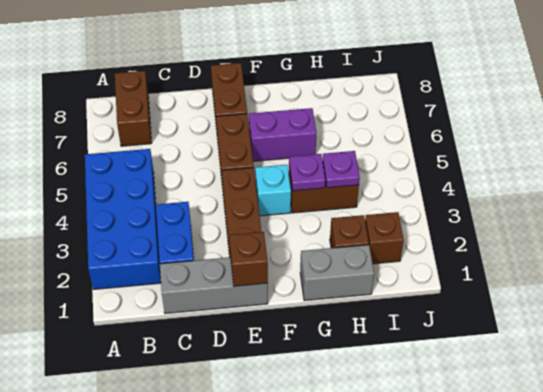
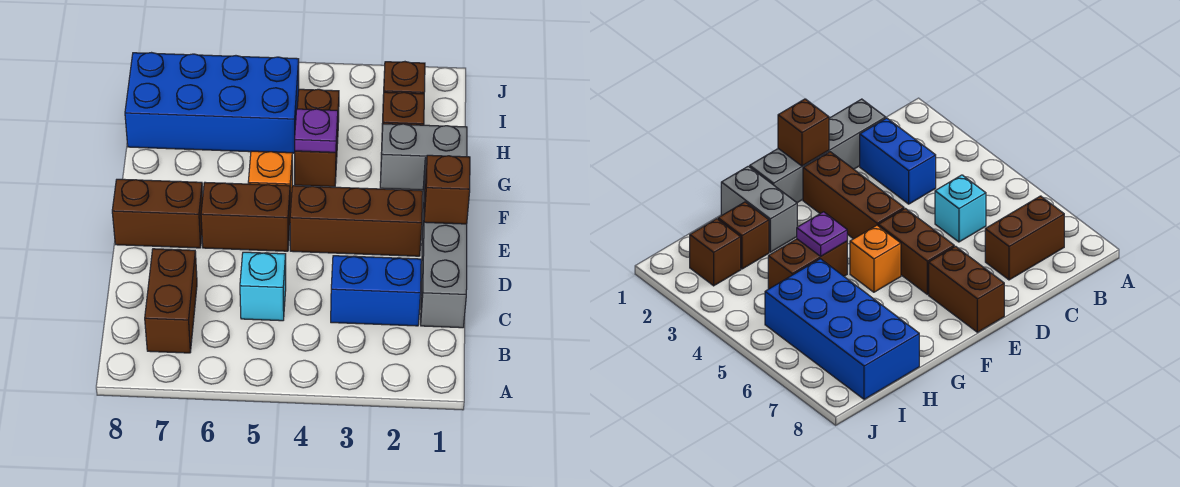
blue 2x4 brick [85,149,161,289] -> blue 2x4 brick moved to [125,53,299,153]
brown 1x2 brick [115,71,152,146] -> brown 1x2 brick turned to [145,249,197,353]
grey 1x3 brick [160,257,268,314] -> grey 1x4 brick [421,158,467,328]
cyan 1x1 brick [255,165,291,216] -> cyan 1x1 brick moved to [240,252,286,321]
none -> orange 1x1 brick [248,151,292,212]
purple 1x2 brick [249,108,316,161] -> none
grey 1x2 brick [300,245,374,301] -> grey 1x2 brick turned to [380,124,467,190]
purple 1x1 plate [323,151,360,188] -> none

